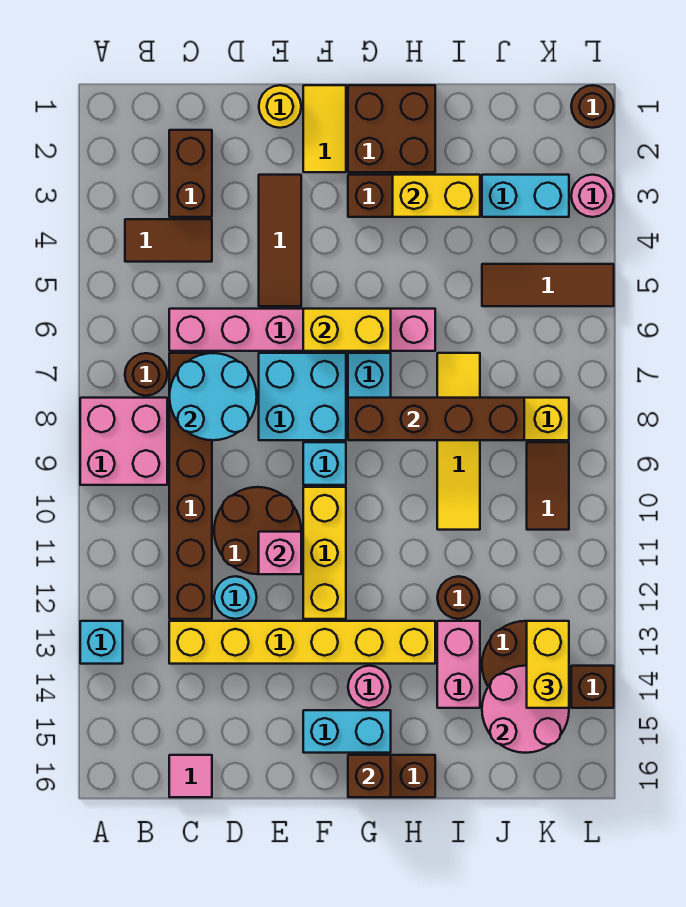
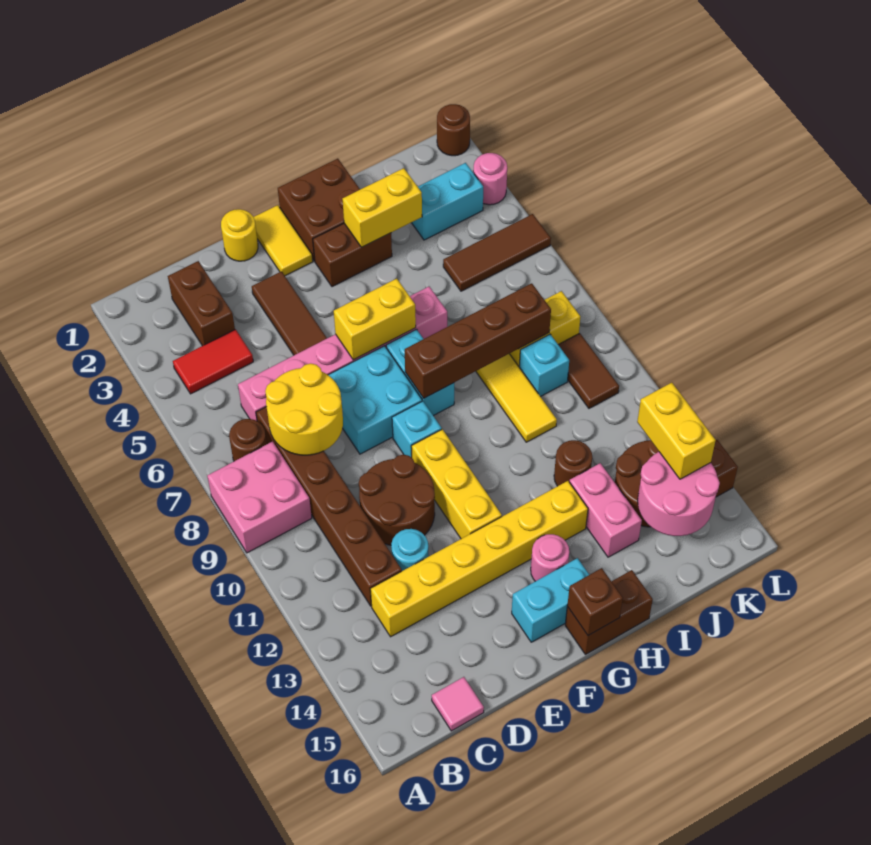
cyan 1x1 brick [80,621,123,664] -> cyan 1x1 brick moved to [519,334,569,397]
brown 1x2 tile [125,219,212,262] -> red 1x2 tile [173,329,253,394]
cyan 2x2 round brick [170,353,257,440] -> yellow 2x2 round brick [265,363,343,455]
pink 1x1 brick [259,532,301,574] -> none

